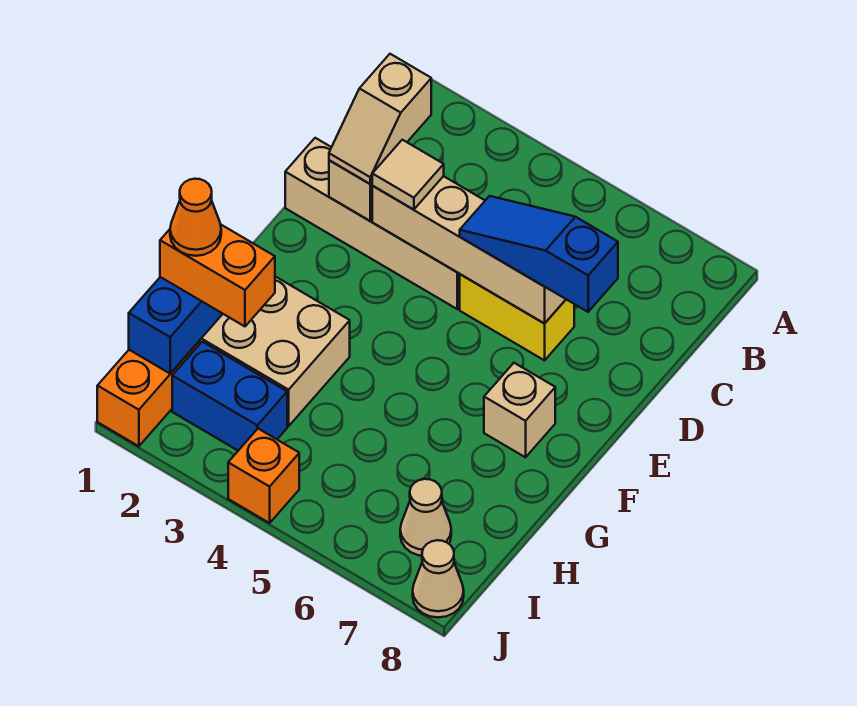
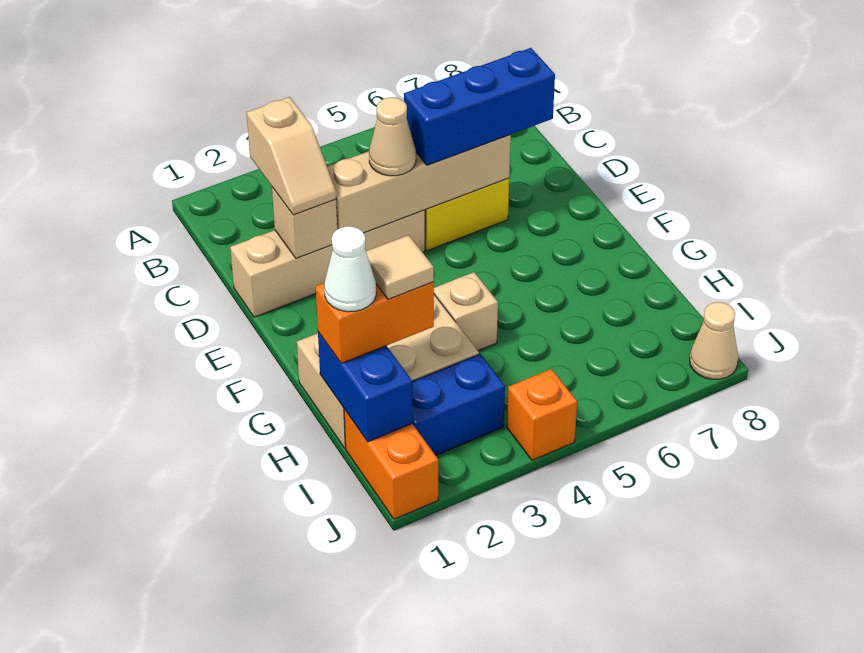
tan 1x1 tile [372,140,444,210] -> tan 1x1 tile moved to [366,235,434,299]
blue 1x3 slope [460,196,618,312] -> blue 1x3 brick [404,48,555,165]
tan 1x1 brick [484,363,555,457] -> tan 1x1 brick moved to [434,272,498,351]
orange 1x1 cone [170,179,221,256] -> white 1x1 cone [324,227,376,312]
tan 1x1 cone [400,479,451,556] -> tan 1x1 cone moved to [369,97,416,176]

